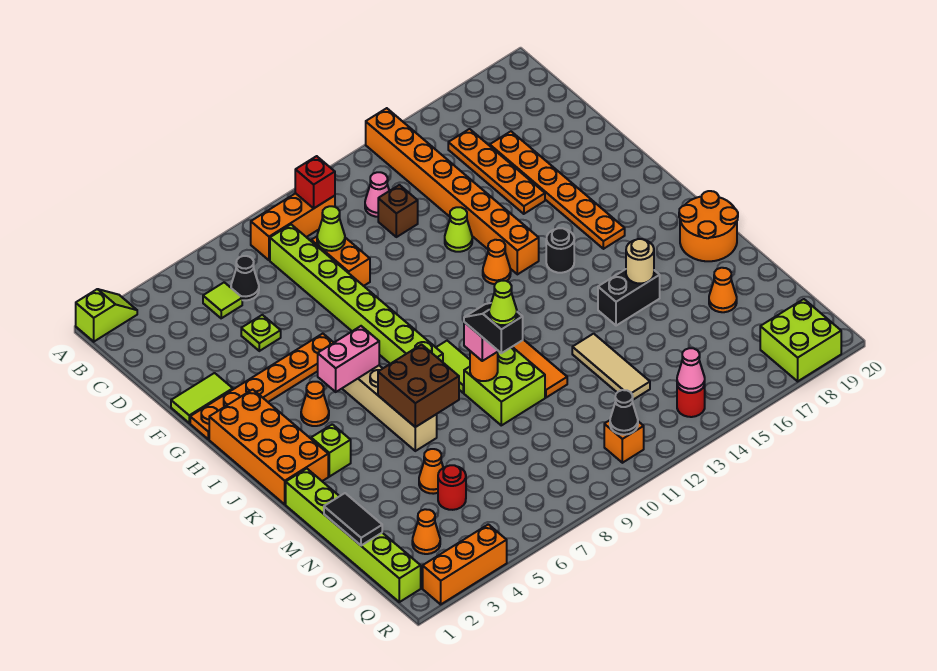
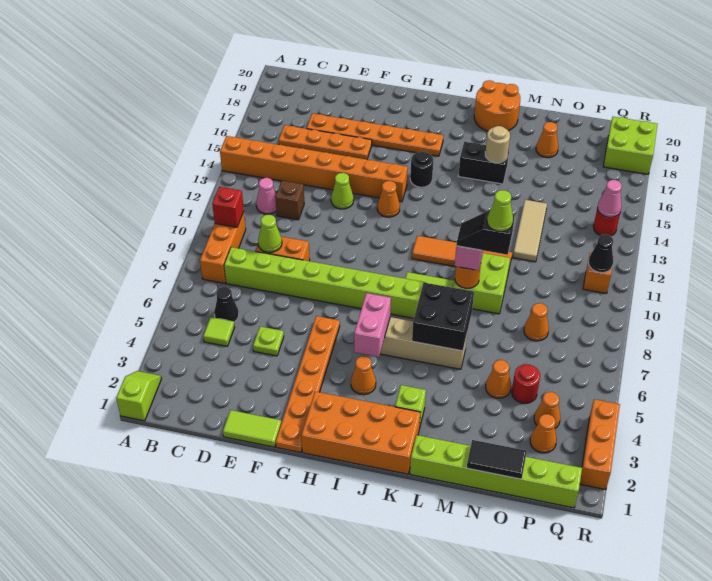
lime 1x2 tile [171,373,233,423] -> lime 1x2 tile turned to [223,410,281,447]
brown 2x2 brick [378,345,459,427] -> black 2x2 brick [412,283,474,351]
black 1x2 brick [598,269,660,326] -> black 1x2 brick turned to [459,142,509,184]
tan 1x3 tile [572,334,650,400] -> tan 1x3 tile turned to [513,200,547,262]
none -> orange 1x1 cone [524,303,549,341]
none -> orange 1x1 cone [534,392,560,428]

